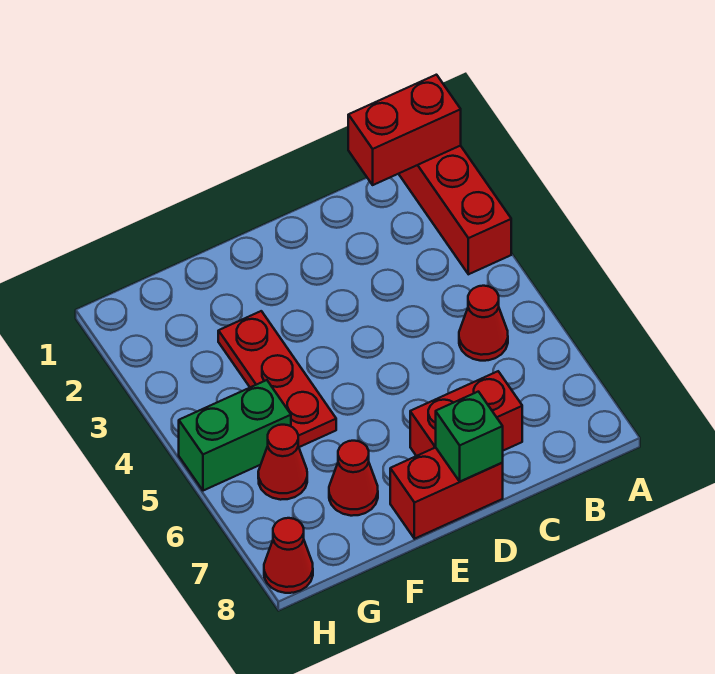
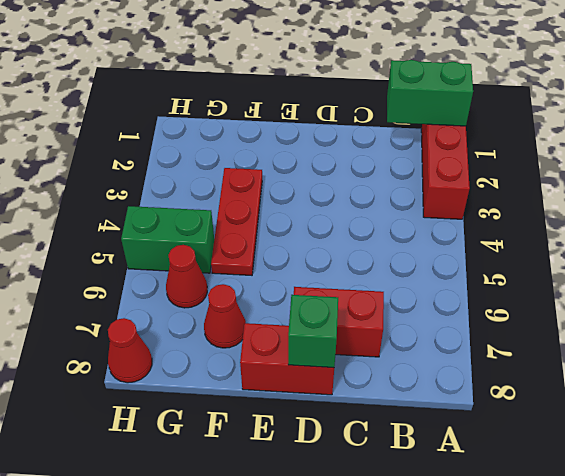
red 1x2 brick [348,75,461,185] -> green 1x2 brick [387,60,473,126]
red 1x1 cone [459,286,508,361] -> none

